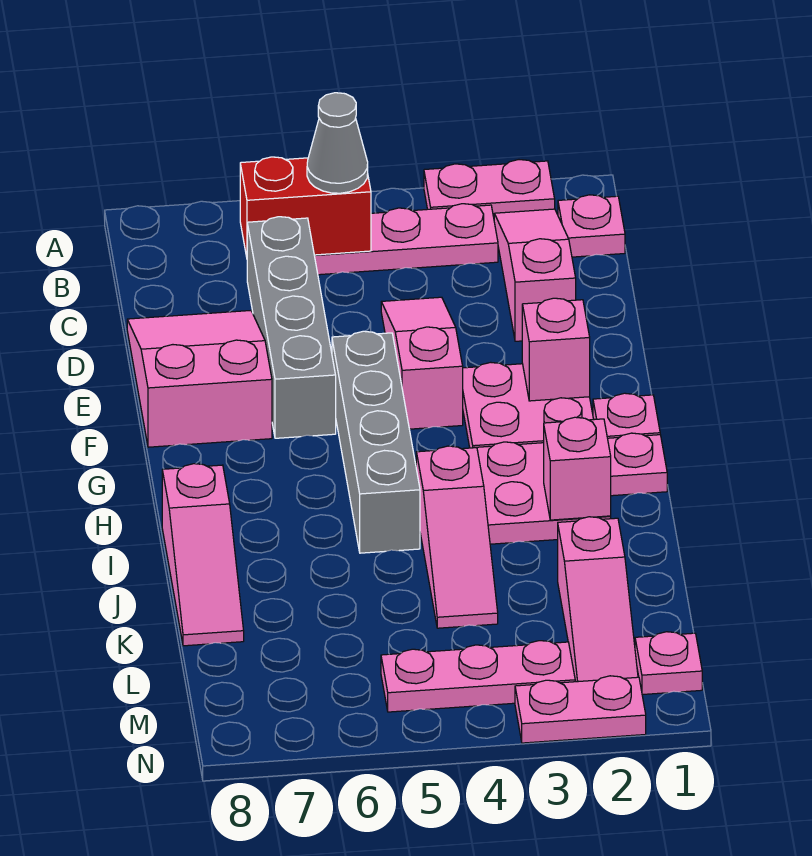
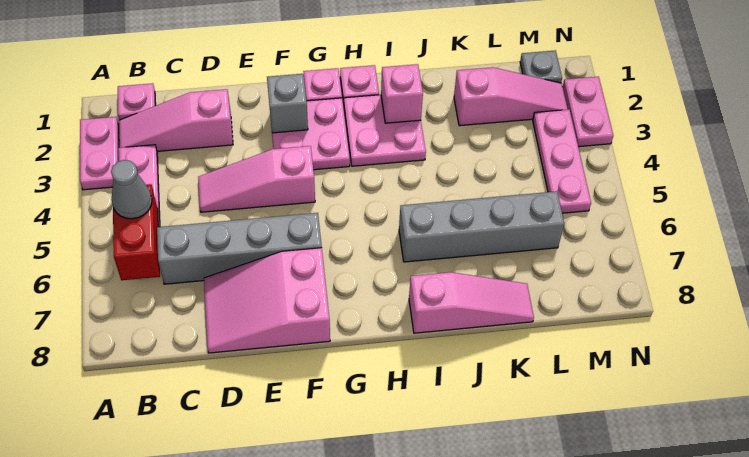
pink 1x1 brick [522,298,590,401] -> grey 1x1 brick [267,74,308,133]
grey 1x4 brick [332,331,420,553] -> grey 1x4 brick moved to [399,191,564,262]
pink 1x3 slope [416,446,498,628] -> none
pink 1x1 plate [635,632,702,695] -> grey 1x1 plate [520,50,562,83]

